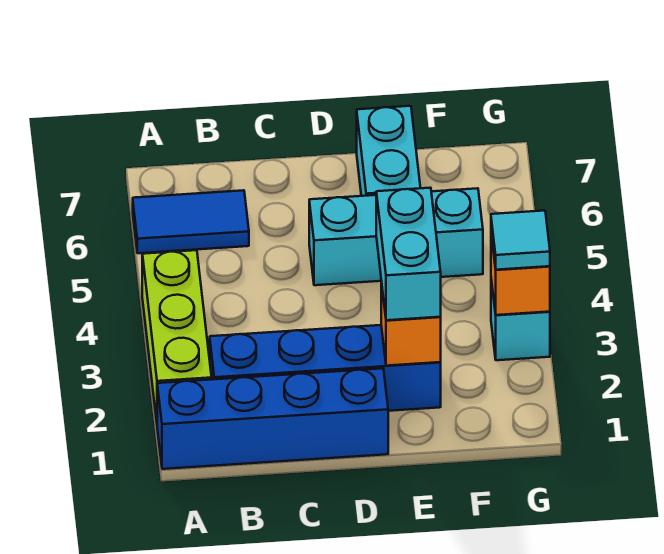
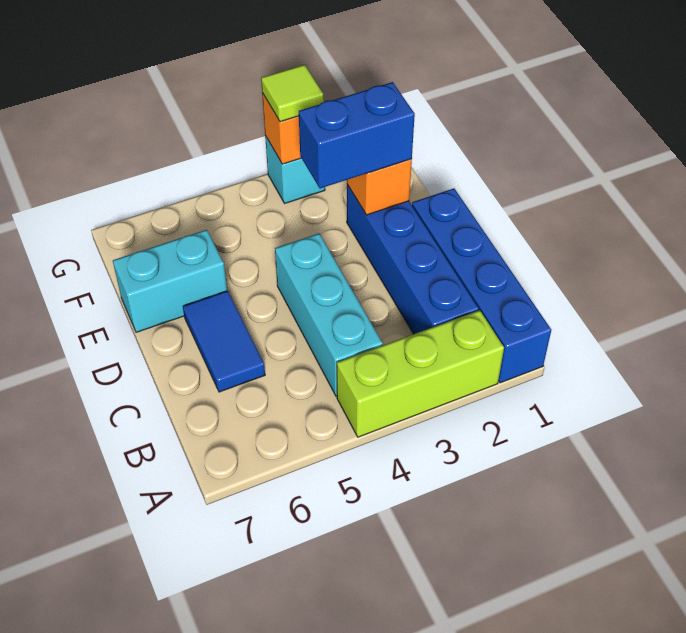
blue 1x2 tile [133,190,249,253] -> blue 1x2 tile moved to [183,291,265,392]
cyan 1x3 brick [309,188,483,285] -> cyan 1x3 brick moved to [275,234,383,396]
cyan 1x2 brick [376,188,441,320] -> blue 1x2 brick [299,82,415,188]
cyan 1x1 tile [491,211,550,270] -> lime 1x1 tile [261,65,324,122]

